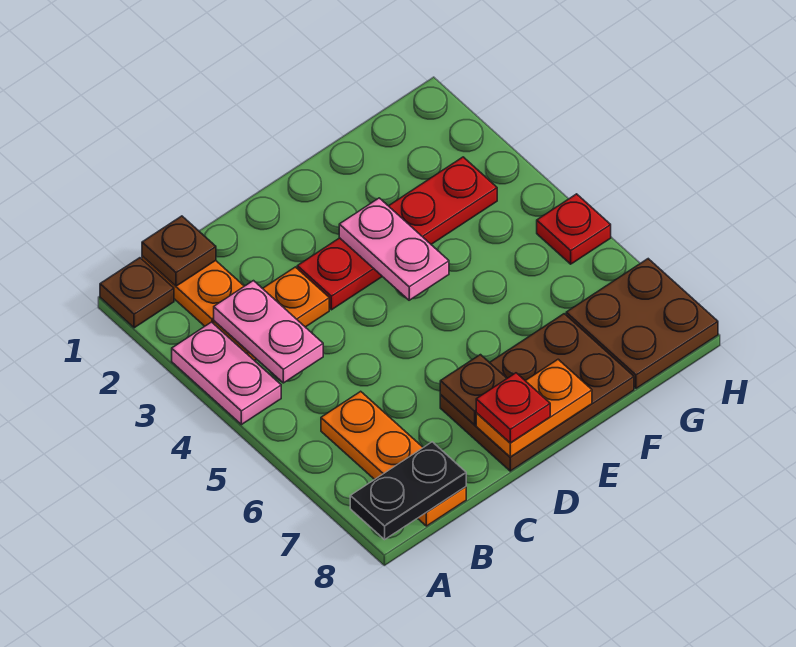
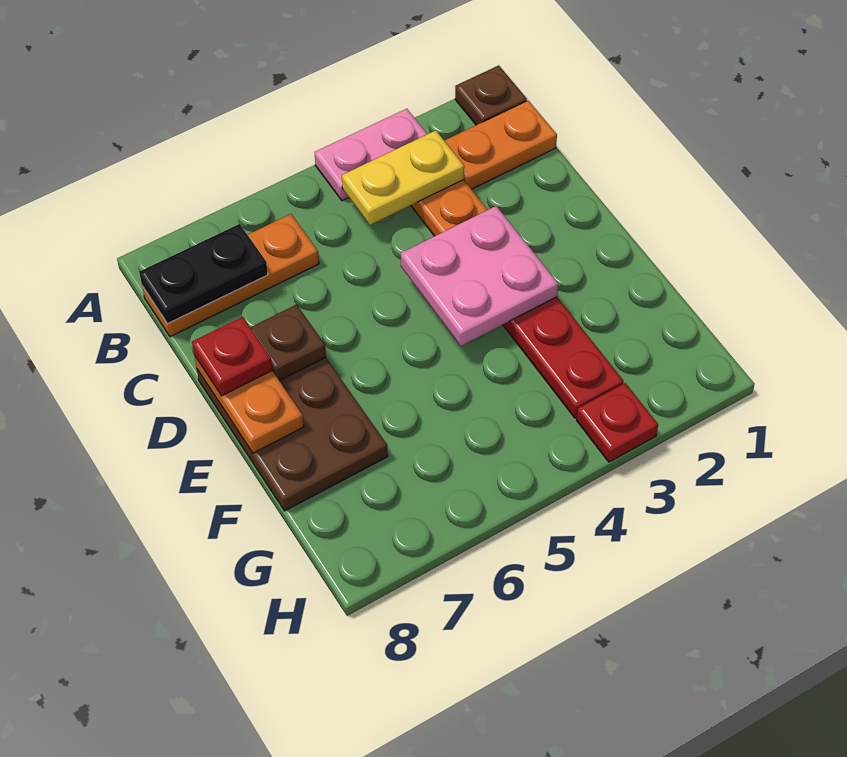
black 1x2 plate [350,442,466,540] -> black 1x2 plate turned to [139,224,268,324]
brown 1x1 plate [142,216,216,286] -> none
pink 1x2 plate [214,281,323,383] -> yellow 1x2 plate [342,130,464,225]
pink 1x2 plate [339,198,449,300] -> pink 2x2 plate [401,206,558,346]
brown 2x2 plate [566,259,718,389] -> none
red 1x1 plate [537,194,611,264] -> red 1x1 plate moved to [577,383,658,462]

